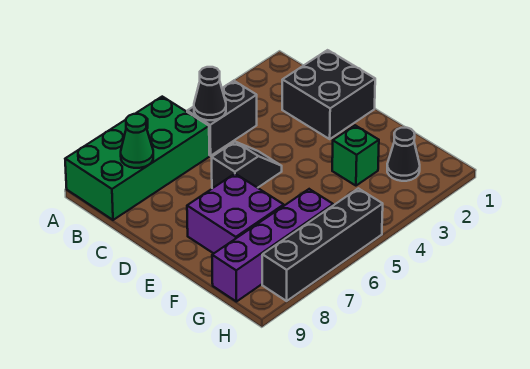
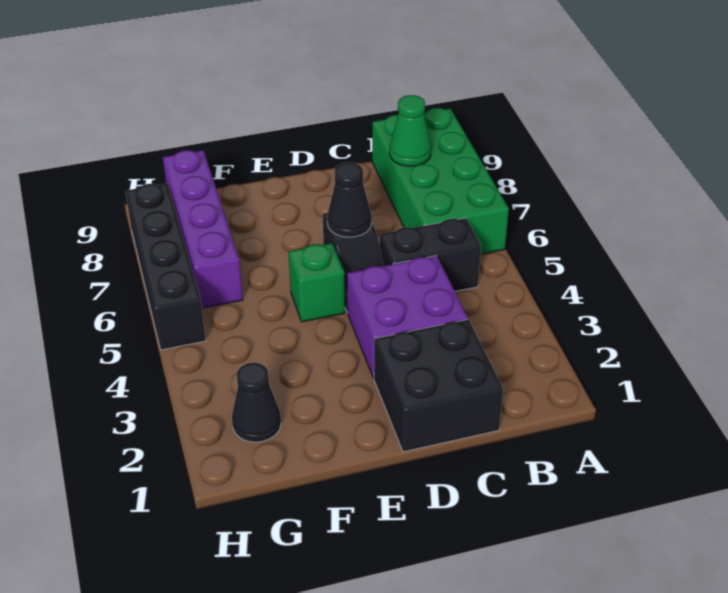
black 1x2 brick [187,81,257,156] -> black 1x2 brick turned to [380,218,481,291]
black 1x1 cone [194,67,226,120] -> black 1x1 cone moved to [327,162,372,237]
purple 2x2 brick [187,174,284,254] -> purple 2x2 brick moved to [347,256,468,378]
green 1x1 brick [332,125,379,186] -> green 1x1 brick moved to [289,243,345,322]

